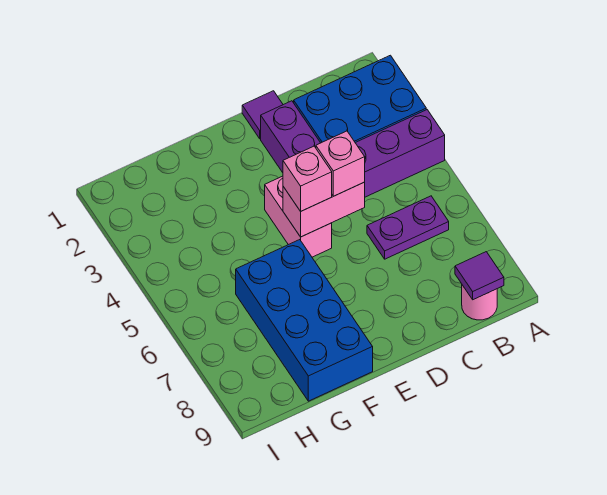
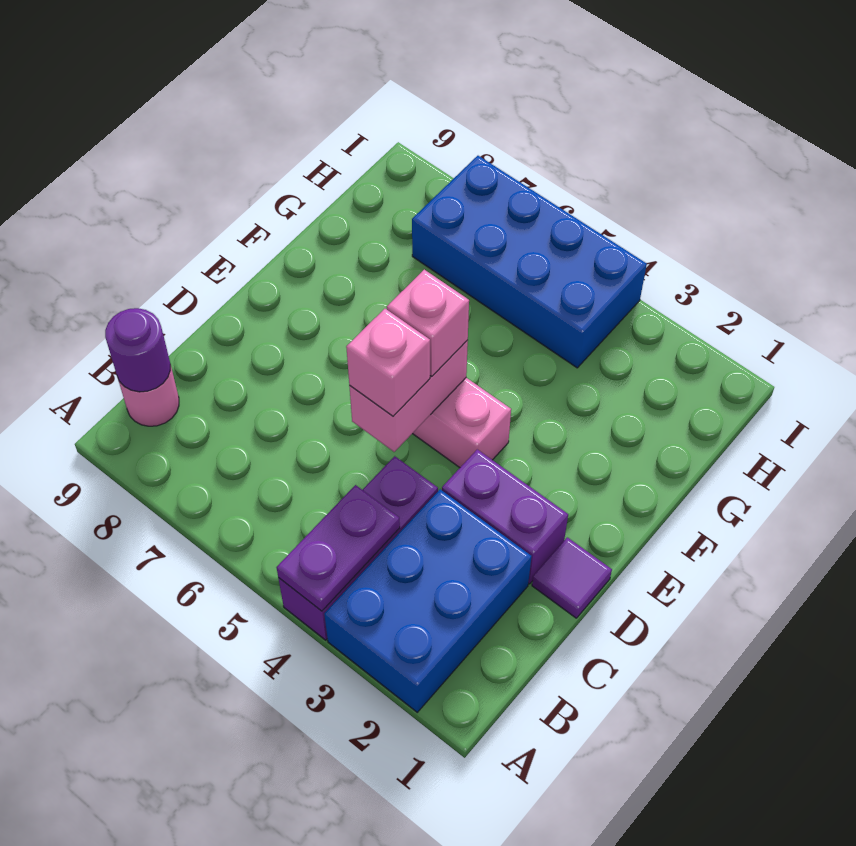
purple 1x2 plate [367,196,449,259] -> purple 1x2 plate moved to [276,485,400,611]
purple 1x1 tile [455,252,504,300] -> purple 1x1 round brick [105,308,170,392]
blue 2x4 brick [236,240,373,401] -> blue 2x4 brick moved to [412,156,647,368]

